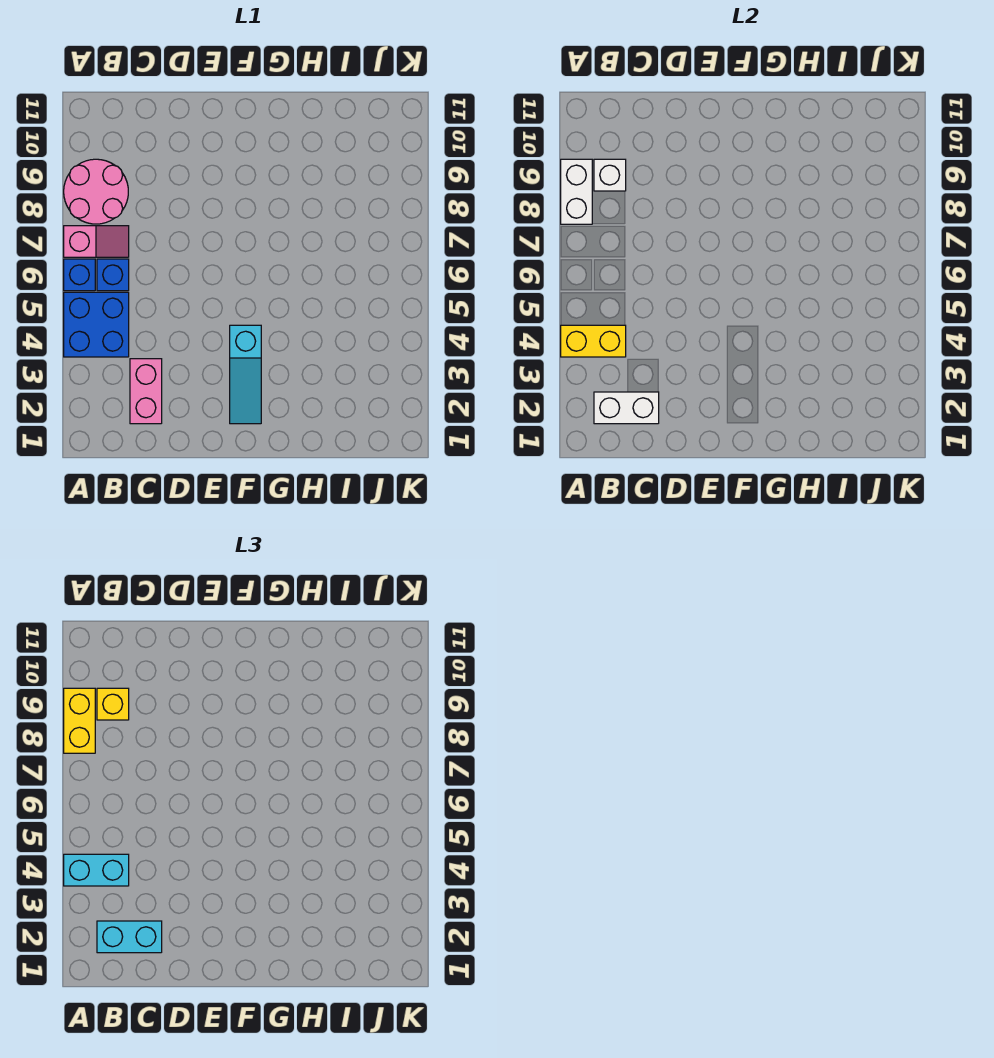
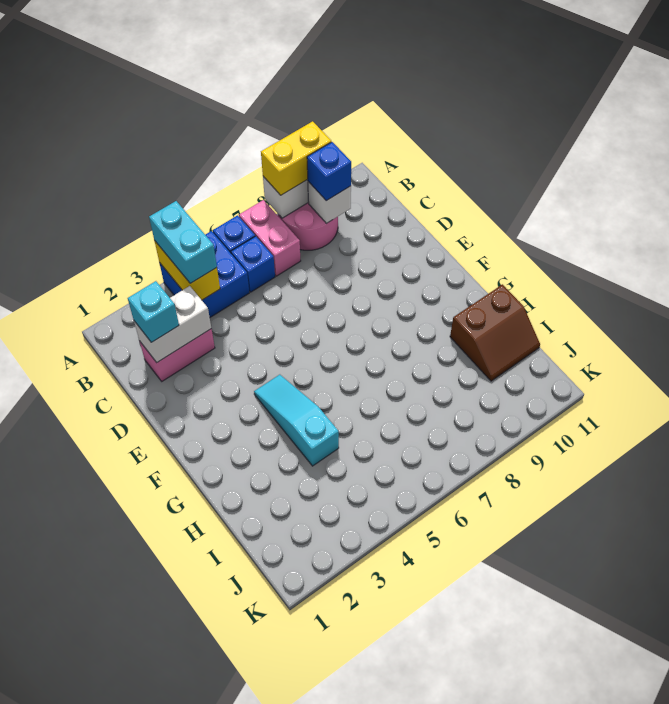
pink 1x2 slope [64,226,129,257] -> pink 1x2 brick [239,200,301,276]
white 1x2 brick [594,392,659,424] -> white 1x2 brick turned to [134,286,211,362]
cyan 1x2 brick [97,921,162,953] -> cyan 1x1 brick [128,281,179,342]
yellow 1x1 brick [97,688,129,720] -> blue 1x1 brick [307,142,351,201]
cyan 1x3 slope [230,325,261,424] -> cyan 1x3 slope turned to [254,375,339,466]
none -> brown 2x2 slope [450,284,540,381]

